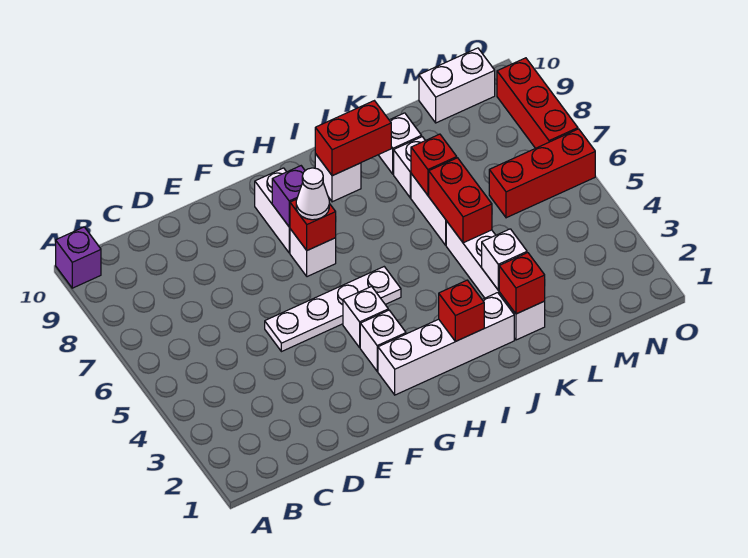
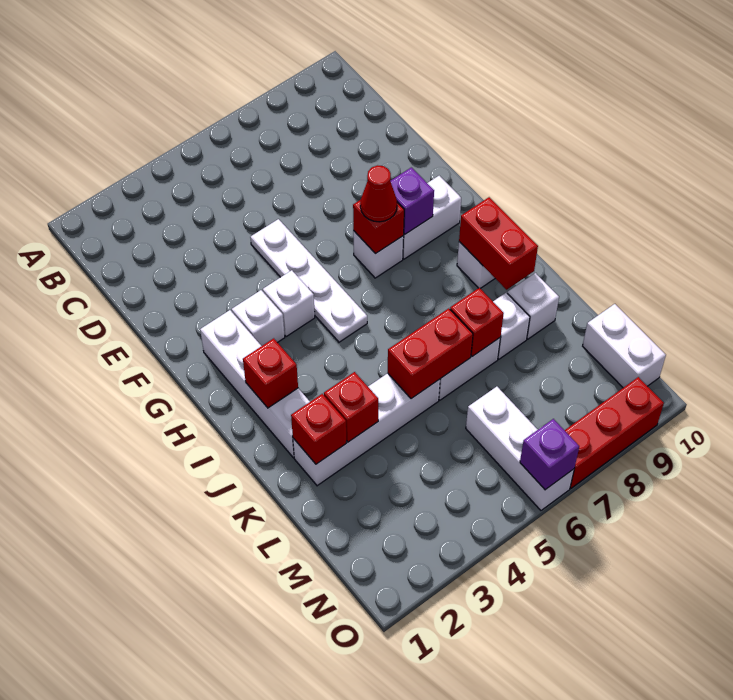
purple 1x1 brick [56,227,101,288] -> purple 1x1 brick moved to [520,419,579,490]
white 1x1 cone [296,168,329,220] -> red 1x1 cone [360,165,397,222]
white 1x1 brick [482,229,527,290] -> red 1x1 brick [324,372,378,442]
red 1x3 brick [489,129,595,218] -> white 1x3 brick [466,387,574,510]

